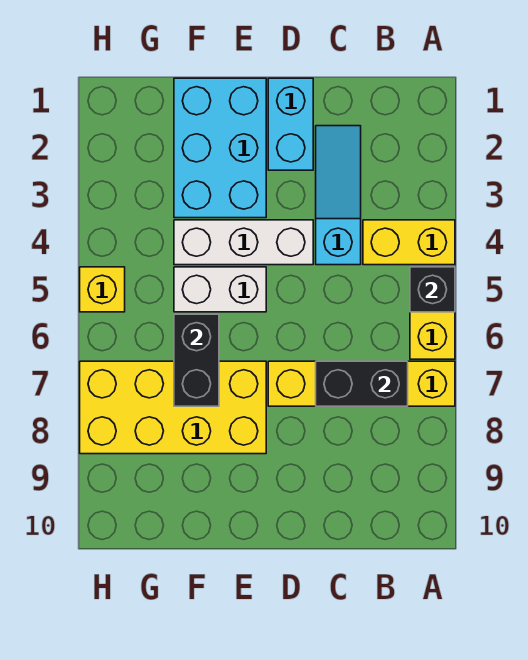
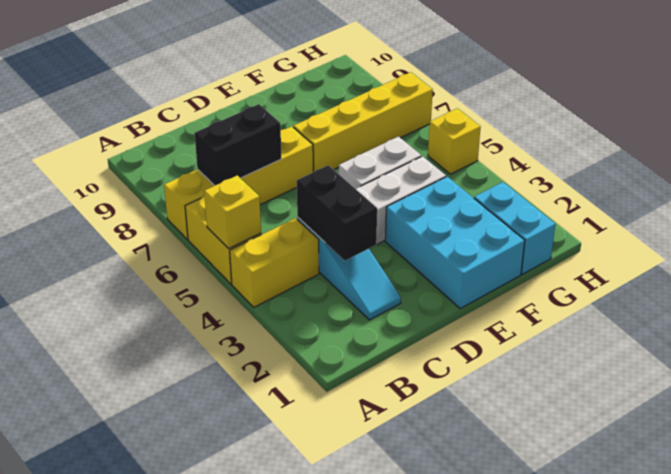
black 1x1 brick [410,267,455,312] -> yellow 1x1 brick [204,175,261,249]
cyan 1x2 brick [268,78,313,170] -> cyan 1x2 brick moved to [474,182,555,274]
yellow 2x4 brick [80,361,266,454] -> yellow 1x4 brick [293,72,433,172]
black 1x2 brick [174,314,219,406] -> black 1x2 brick moved to [297,165,377,261]

